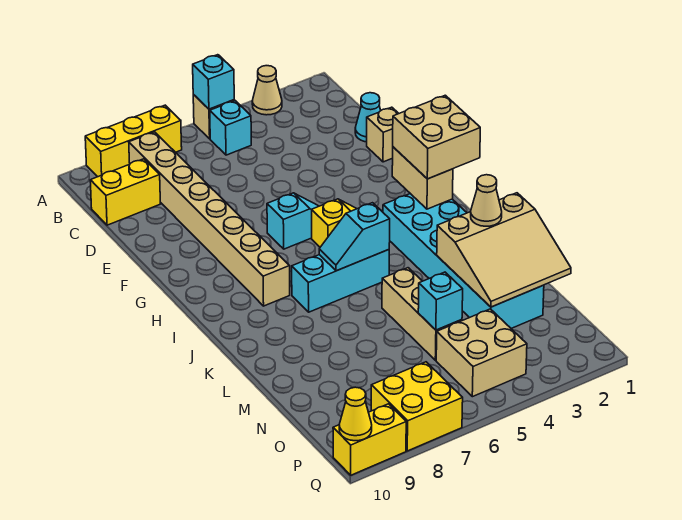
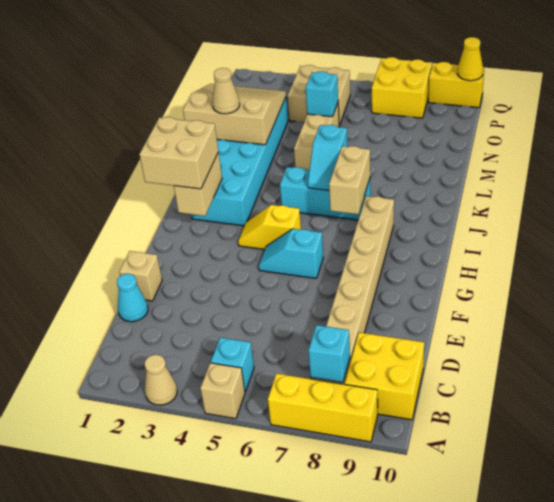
cyan 1x1 brick [193,55,234,109] -> cyan 1x1 brick moved to [308,325,350,383]
yellow 1x2 brick [90,159,160,225] -> yellow 2x2 brick [345,332,424,420]
none -> tan 1x2 brick [329,146,370,214]
cyan 1x2 slope [319,203,390,271] -> cyan 1x2 slope turned to [308,125,347,190]

